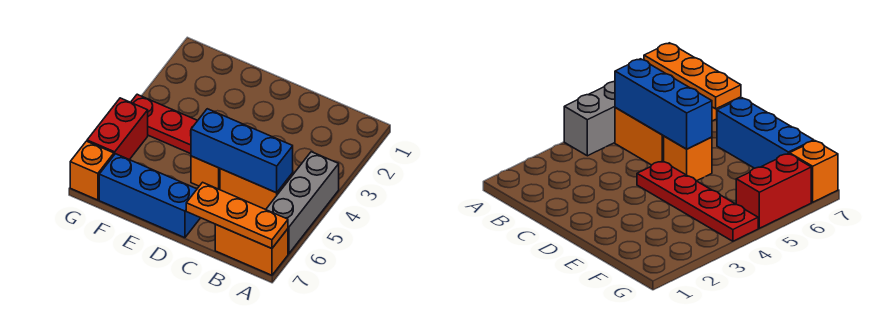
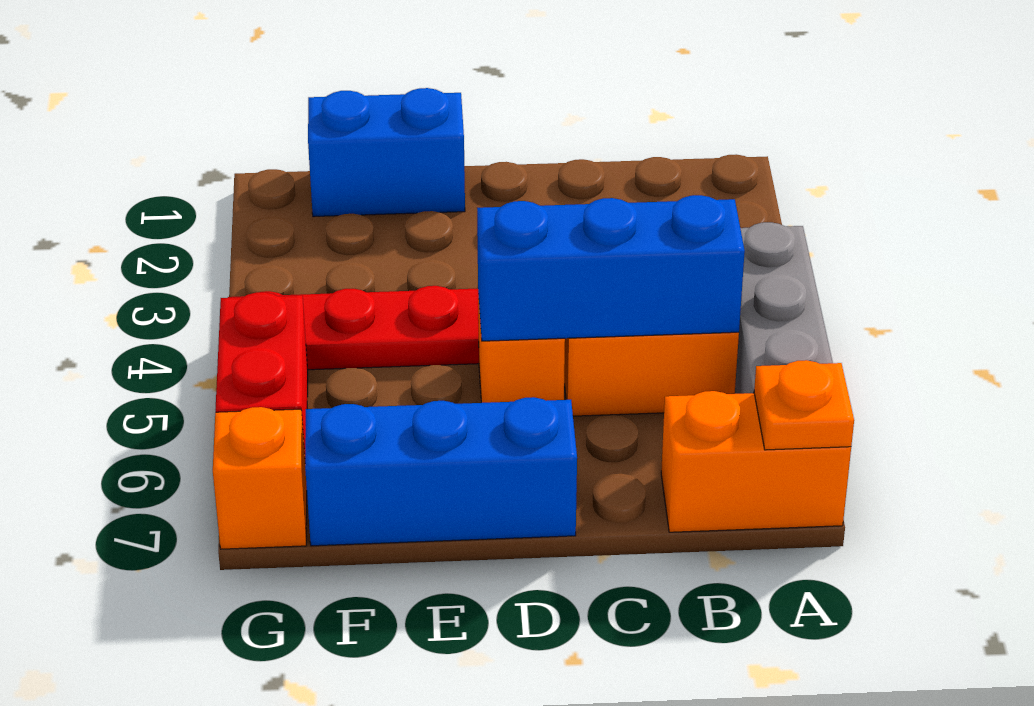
orange 1x3 plate [186,182,288,248] -> orange 1x1 plate [754,360,854,450]
none -> blue 1x2 brick [308,88,465,217]

